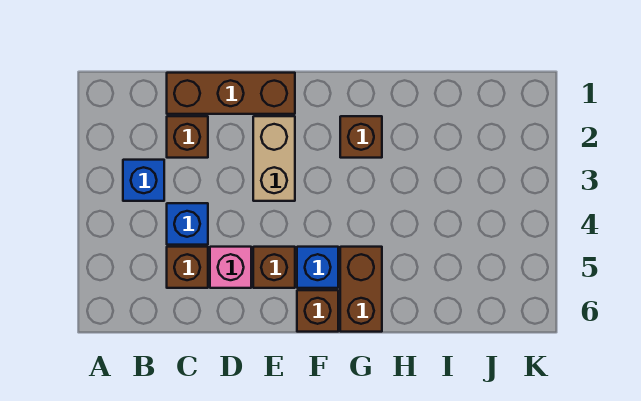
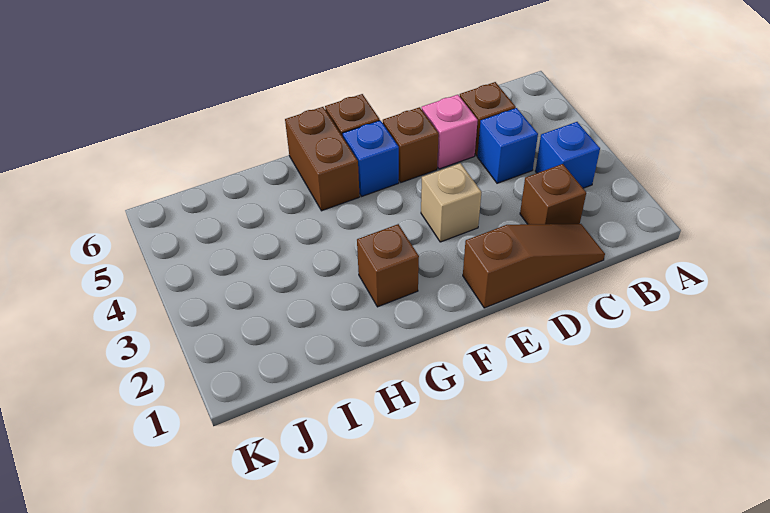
brown 1x3 brick [167,73,295,114] -> brown 1x3 slope [463,224,605,308]
tan 1x2 brick [253,116,295,201] -> tan 1x1 brick [421,163,481,242]

